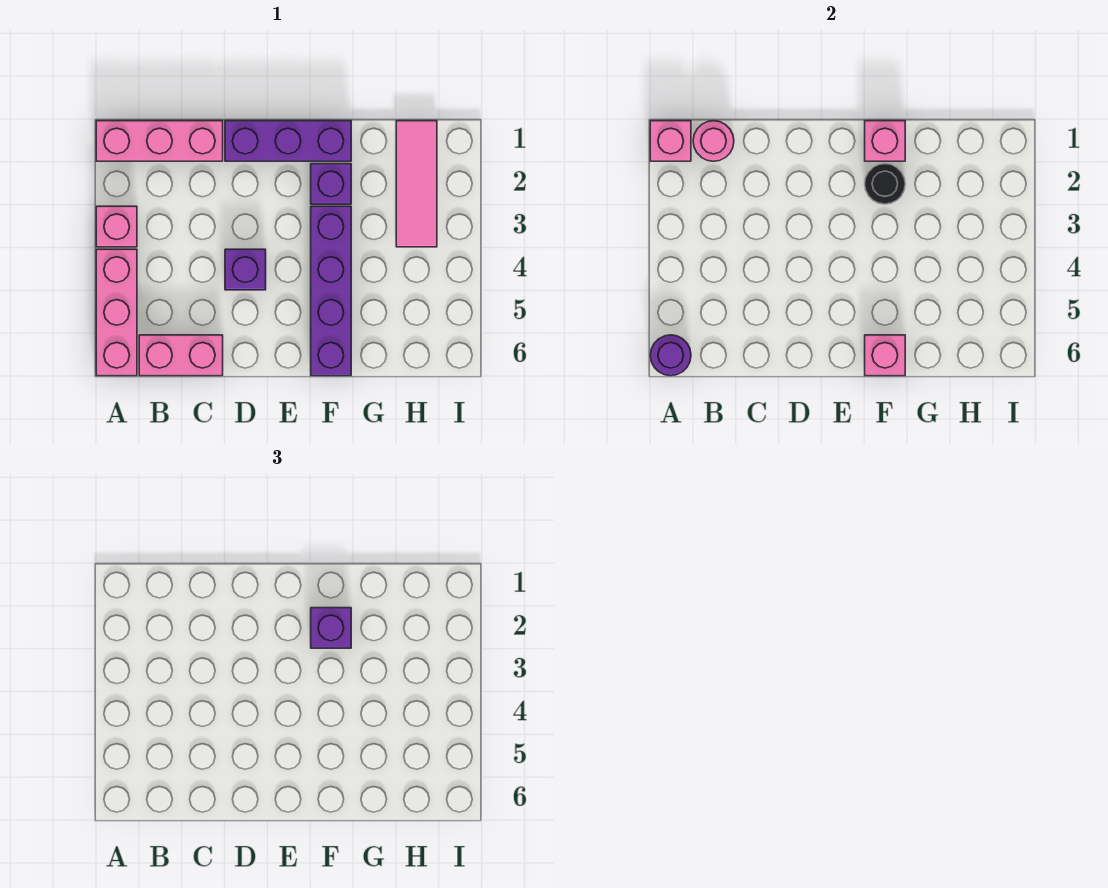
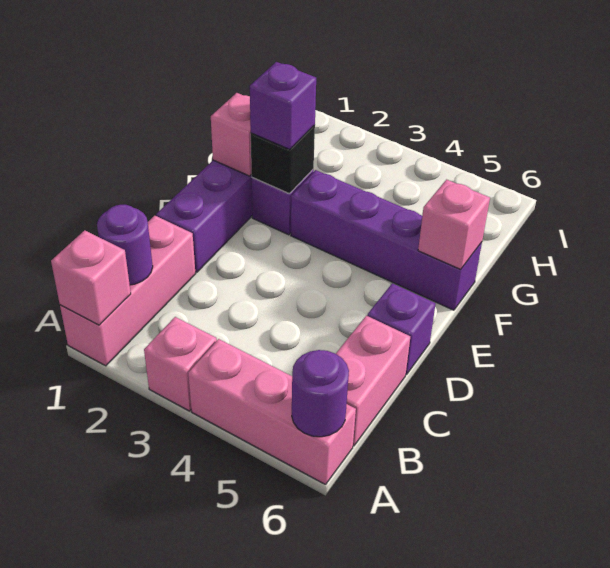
pink 1x1 round brick [693,121,734,161] -> purple 1x1 round brick [97,205,153,285]
purple 1x1 brick [225,249,266,290] -> purple 1x1 brick moved to [367,283,436,375]
black 1x1 round brick [865,164,905,204] -> black 1x1 brick [251,125,315,194]
pink 1x3 tile [396,121,437,247] -> none

